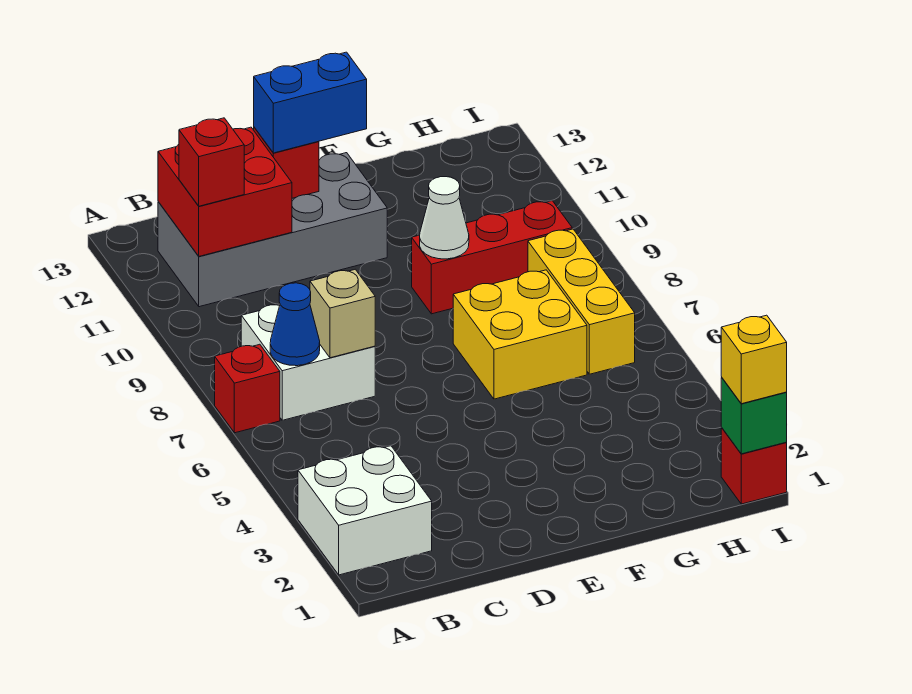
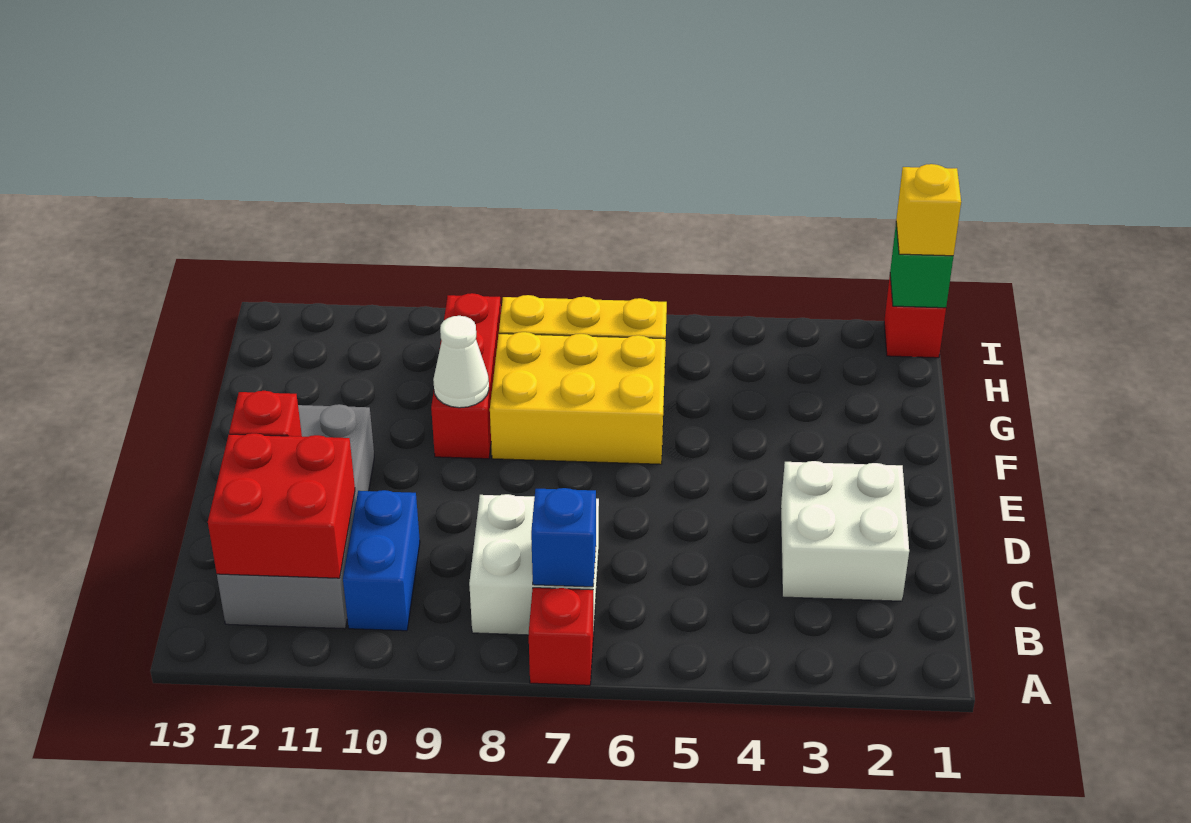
white 2x2 brick [298,446,432,575] -> white 2x2 brick moved to [781,461,909,601]
blue 1x1 cone [270,283,320,366] -> blue 1x1 brick [531,488,596,587]
red 1x1 brick [179,118,244,206] -> none
tan 1x1 brick [310,269,375,358] -> none
blue 1x2 brick [254,52,367,153] -> blue 1x2 brick moved to [343,490,420,631]
yellow 2x2 brick [453,270,587,399] -> yellow 2x3 brick [490,332,666,464]

